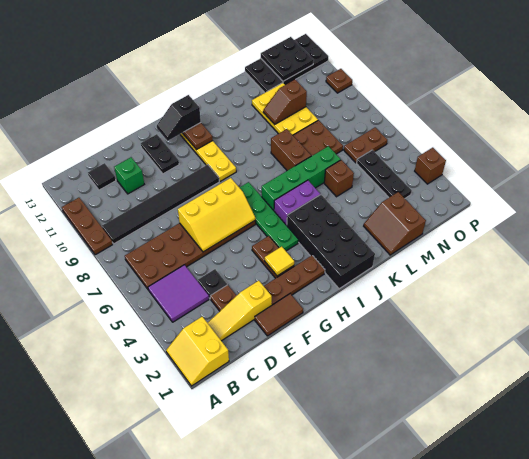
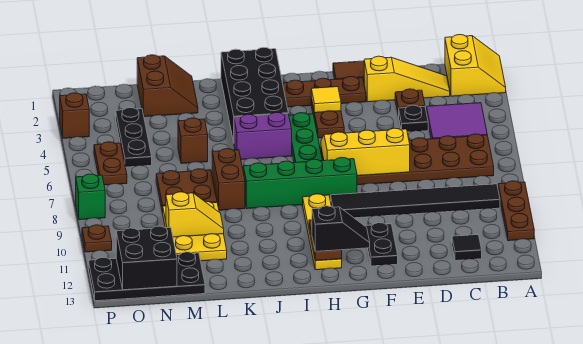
green 1x1 brick [114,157,144,194] -> green 1x1 brick moved to [76,174,105,220]
green 1x4 brick [262,146,341,210] -> green 1x4 brick moved to [243,157,357,209]
brown 1x2 slope [263,80,307,124] -> yellow 1x2 slope [166,192,224,237]
brown 1x2 plate [344,127,387,163] -> brown 1x2 plate turned to [94,142,127,185]
black 2x2 plate [261,37,314,81] -> black 2x2 brick [116,226,177,290]

